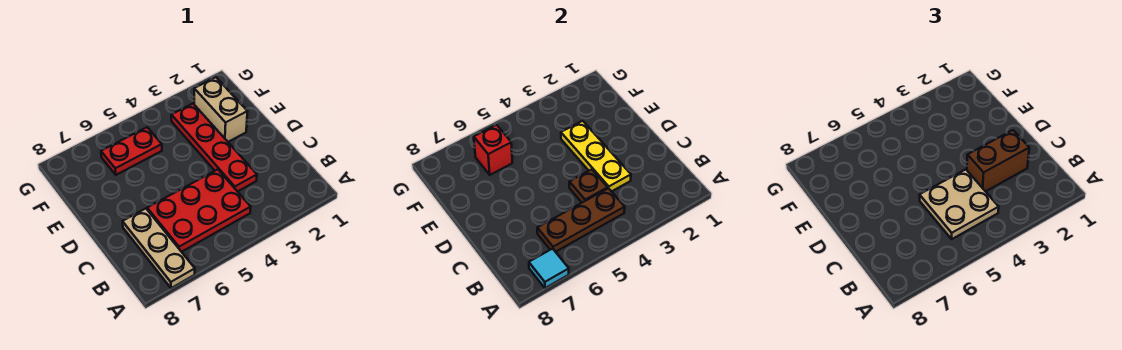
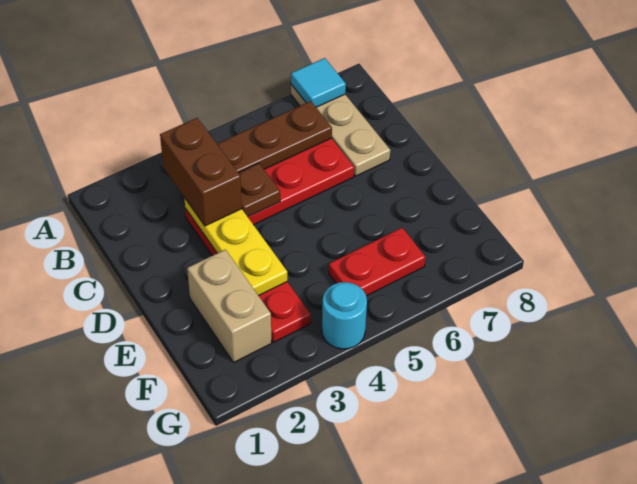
tan 2x2 plate [920,169,999,239] -> none
brown 1x2 brick [967,130,1029,192] -> brown 1x2 brick turned to [160,118,242,226]
red 1x1 brick [474,125,512,175] -> none
none -> cyan 1x1 round brick [322,282,367,349]

